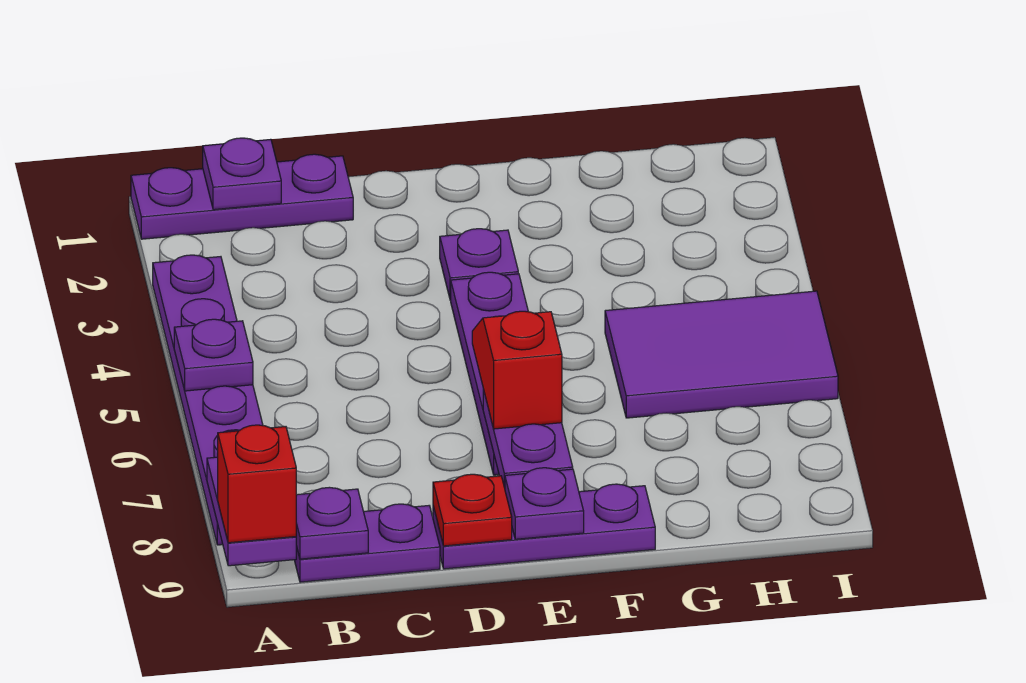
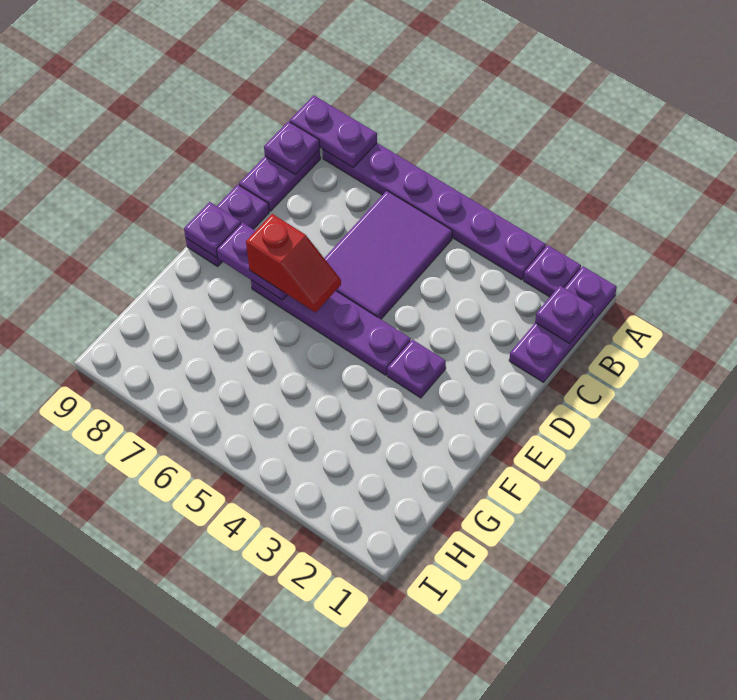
purple 1x1 plate [174,319,253,391] -> purple 1x1 plate moved to [524,245,581,297]
red 1x1 brick [218,425,296,543] -> none
purple 1x3 plate [433,484,655,569] -> purple 1x2 plate [186,184,269,266]
red 1x1 plate [433,474,512,546] -> none
purple 2x3 tile [605,291,838,418] -> purple 2x3 tile moved to [324,191,452,319]

